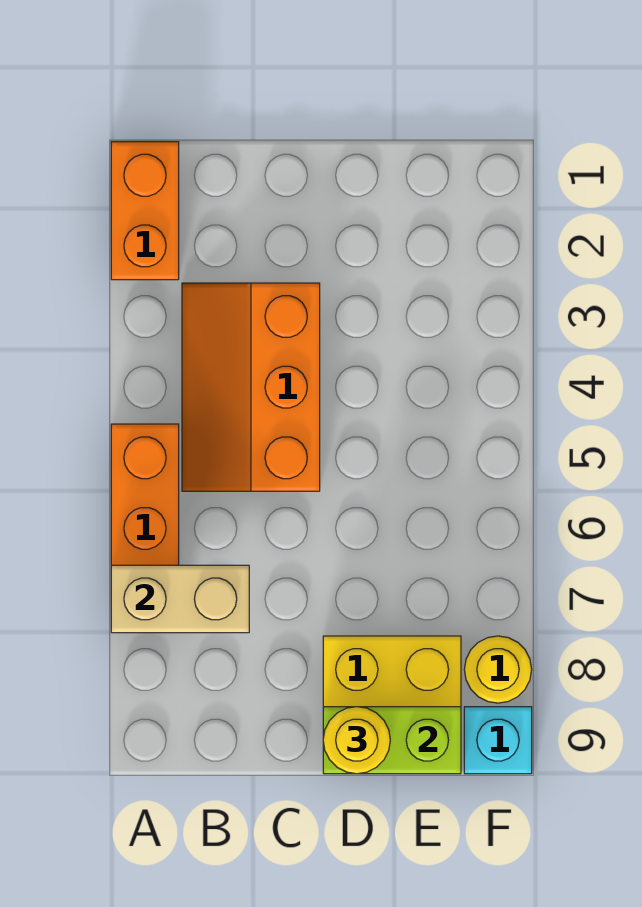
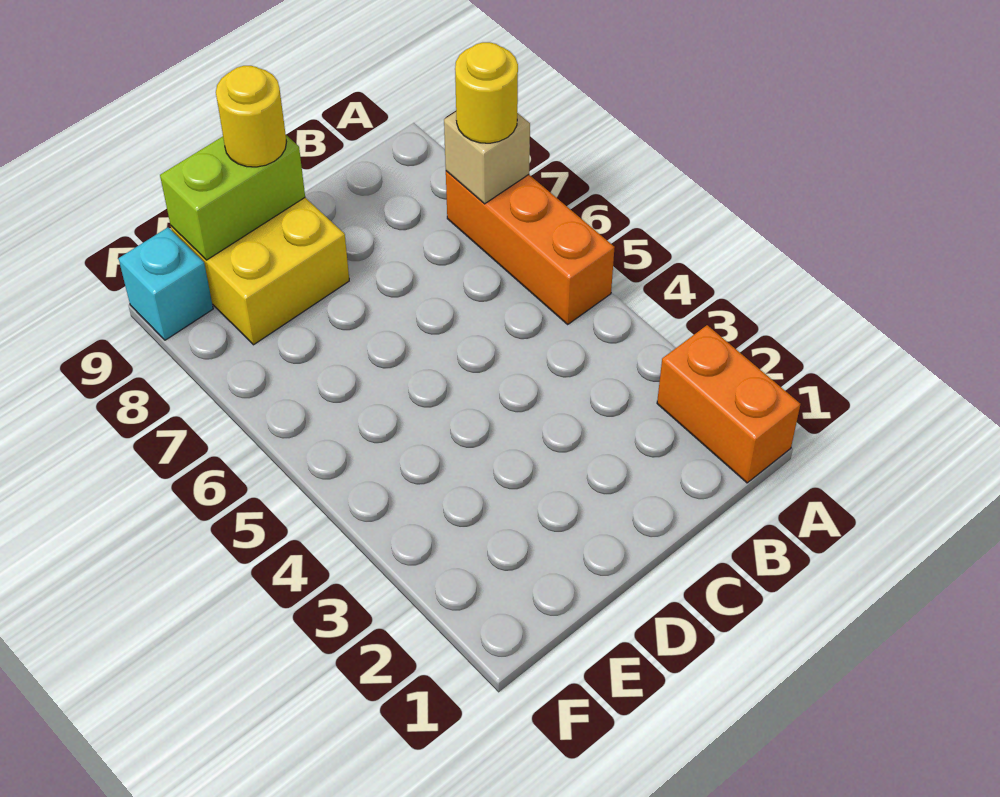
tan 1x2 brick [111,565,249,633] -> tan 1x1 brick [444,112,530,204]
orange 2x3 slope [182,283,320,491] -> none
yellow 1x1 round brick [464,636,532,703] -> yellow 1x1 round brick moved to [455,42,518,143]

